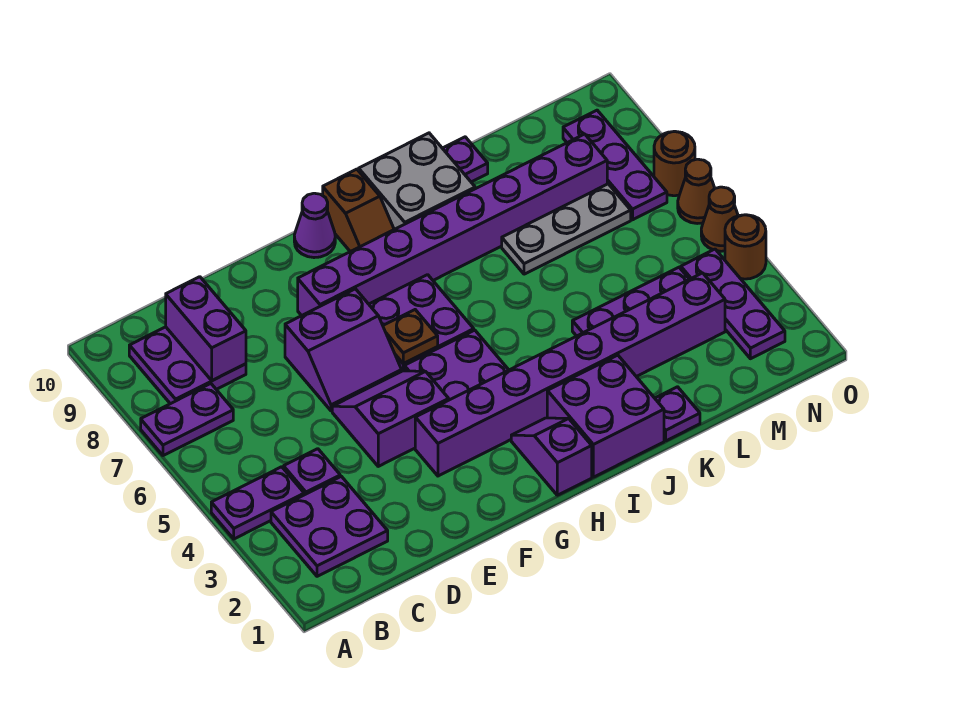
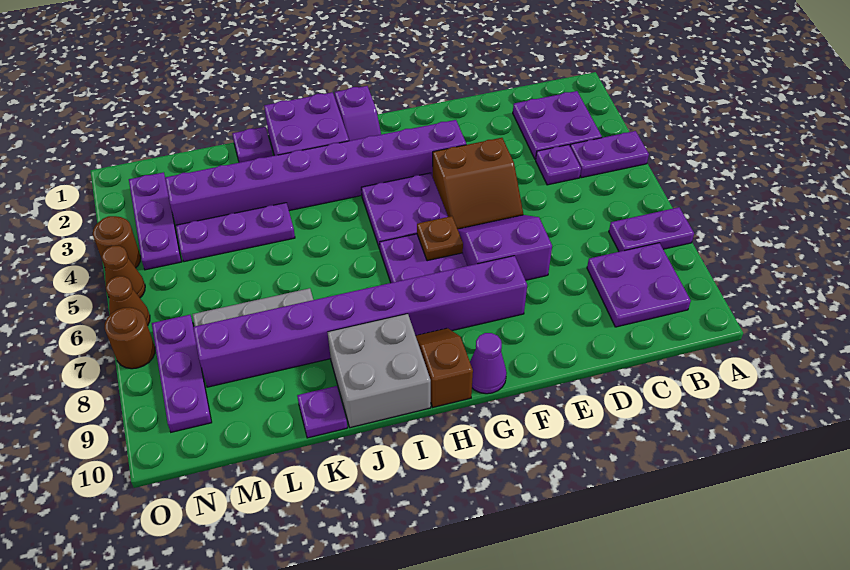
purple 1x2 brick [166,277,246,381] -> none
purple 2x2 slope [332,371,449,466] -> brown 2x2 slope [433,138,523,229]

